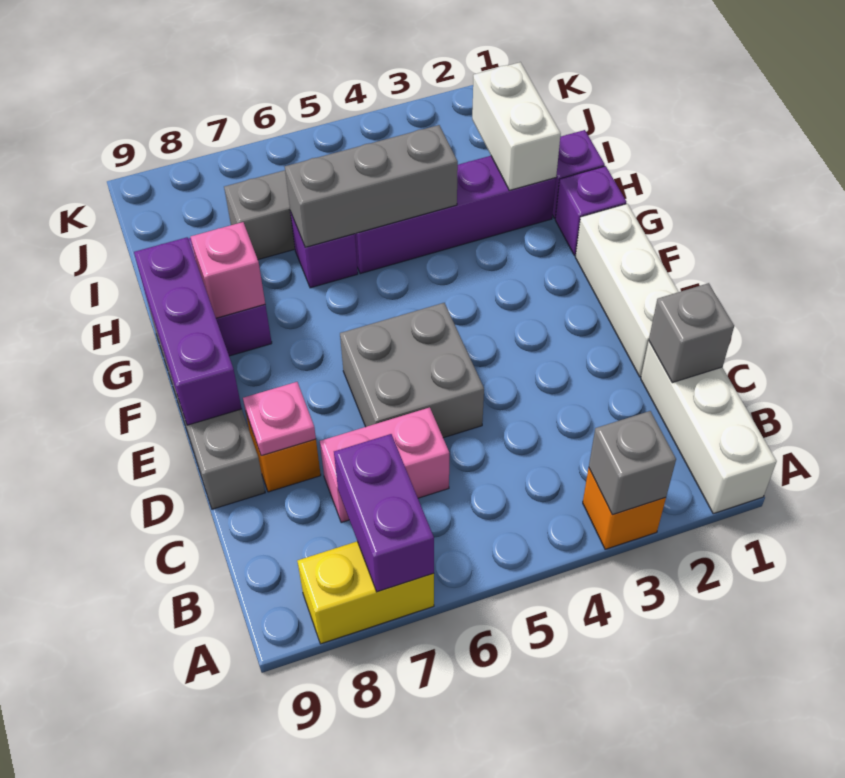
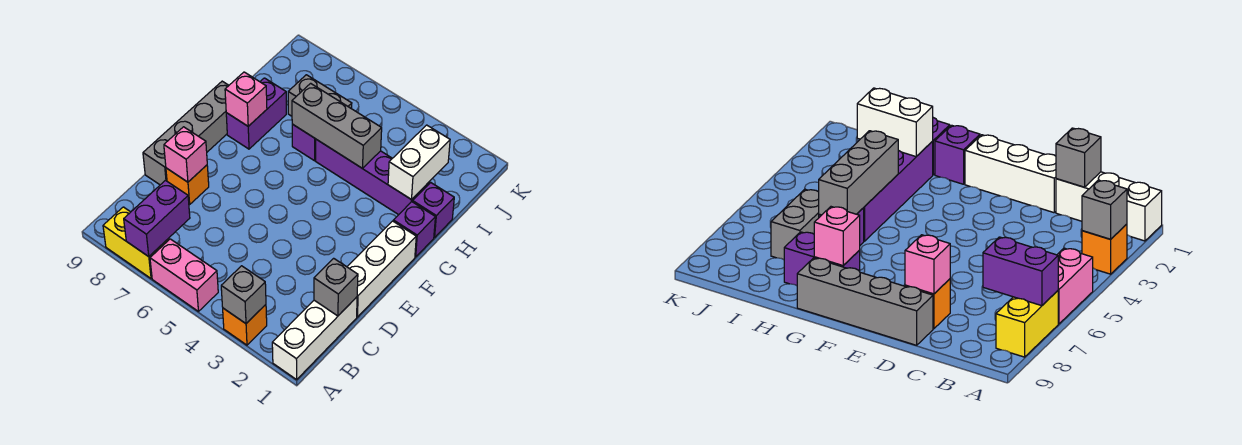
pink 1x2 brick [320,407,449,523] -> pink 1x2 brick moved to [150,239,218,311]
grey 2x2 brick [340,303,484,438] -> none
pink 1x1 plate [243,382,316,456] -> pink 1x1 brick [164,127,207,182]
purple 1x3 brick [134,237,242,425] -> none

